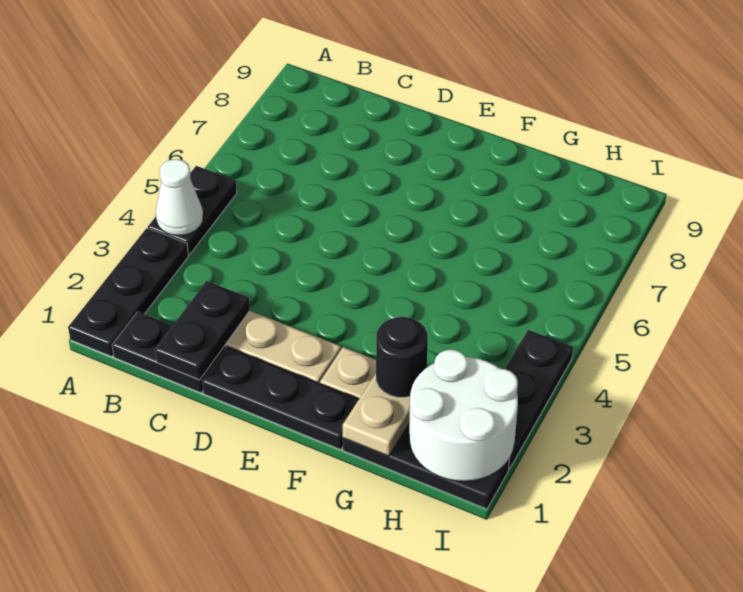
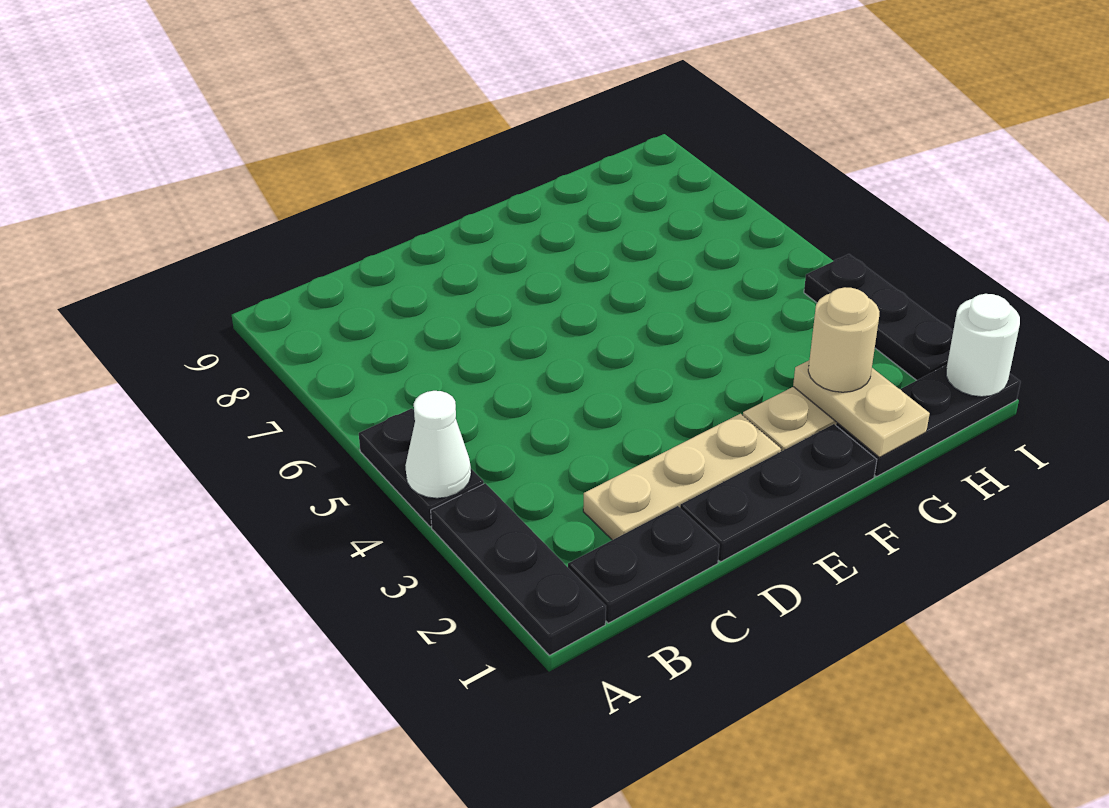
black 1x2 plate [155,281,250,380] -> none
black 1x1 round brick [376,317,428,397] -> tan 1x1 round brick [808,287,880,392]
white 2x2 round brick [409,350,518,481] -> white 1x1 round brick [946,294,1020,397]

